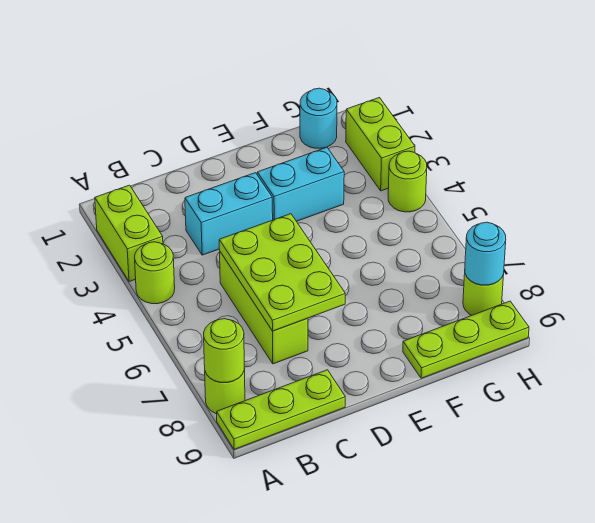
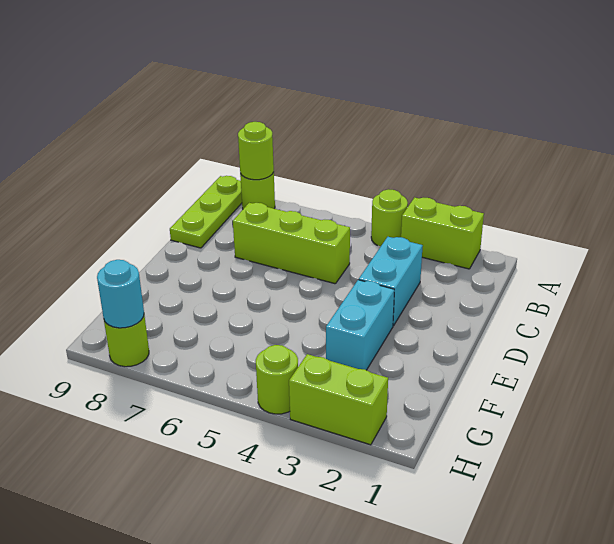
lime 2x3 plate [219,214,345,331] -> none
lime 1x3 plate [403,301,529,378] -> none
cyan 1x1 round brick [300,88,337,148] -> none

